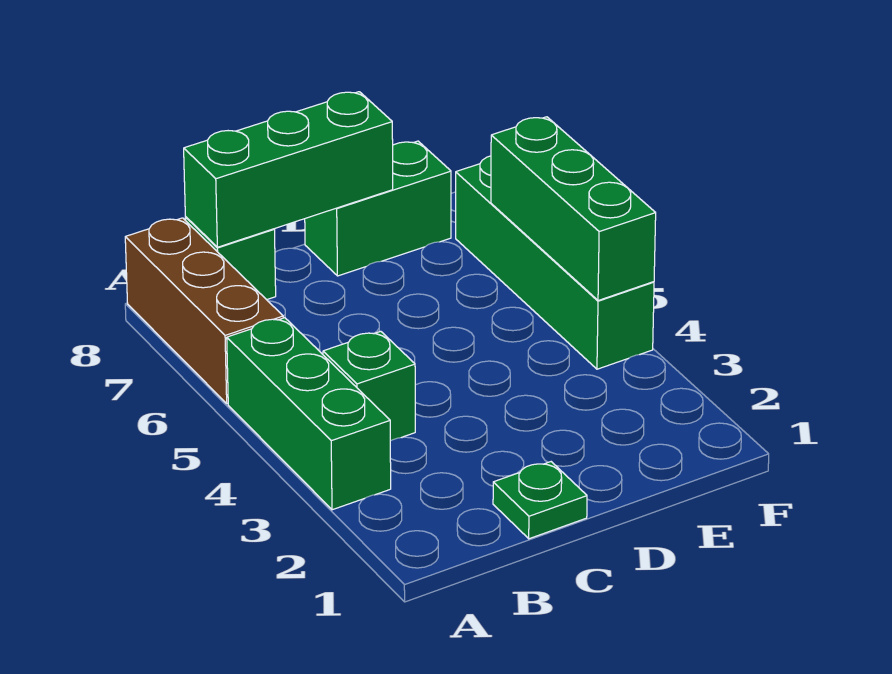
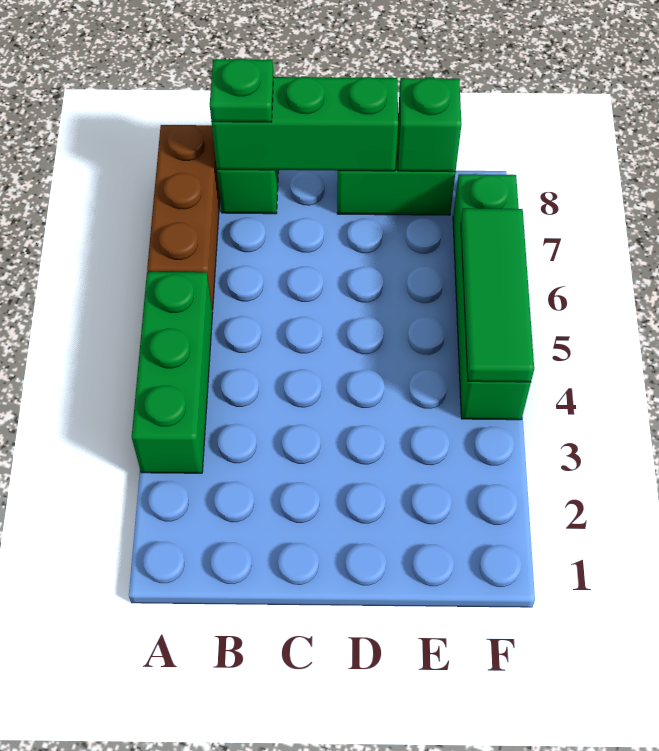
green 1x1 brick [323,331,415,441] -> green 1x1 brick moved to [397,78,461,172]
green 1x1 plate [493,462,587,539] -> green 1x1 plate moved to [210,59,274,122]
green 1x3 brick [491,117,656,301] -> green 1x3 tile [461,208,534,382]

